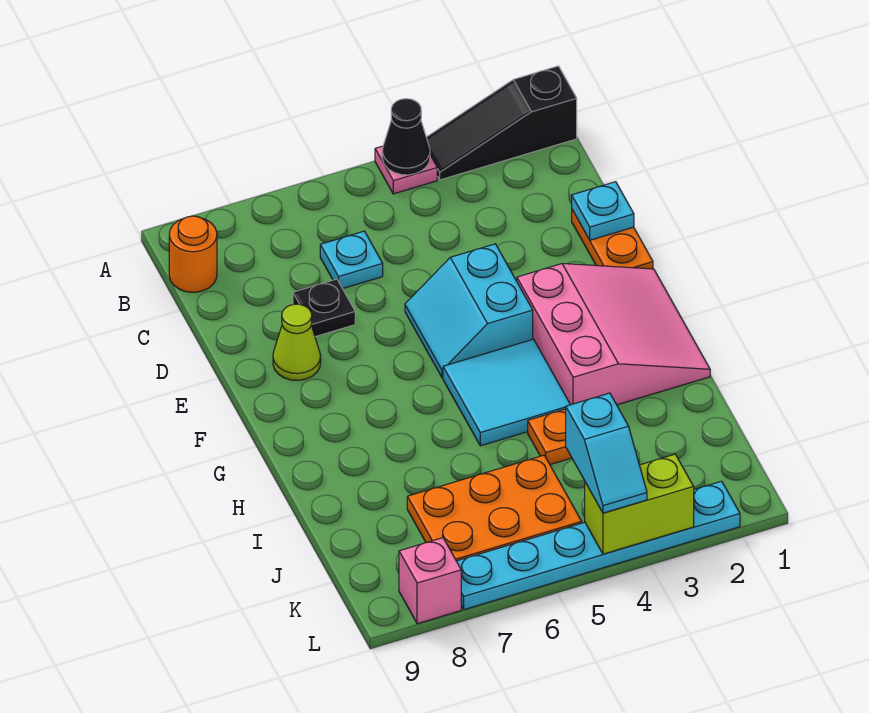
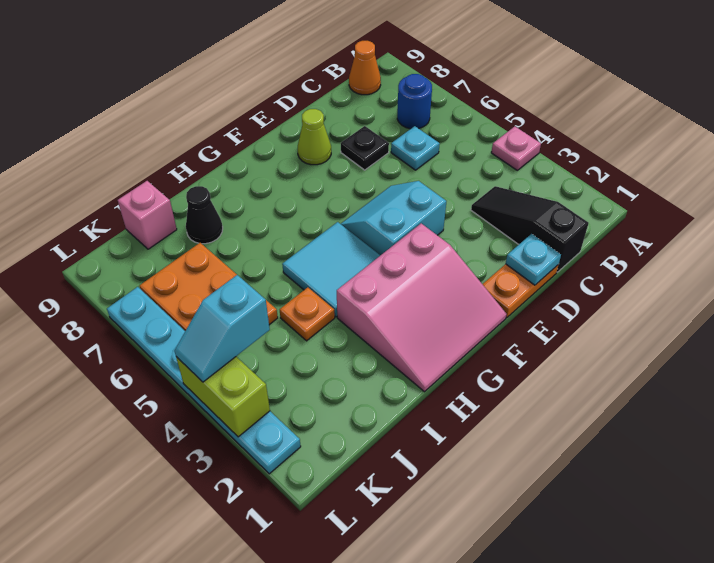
black 1x3 slope [426,66,577,180] -> black 1x3 slope moved to [471,186,589,272]
black 1x1 cone [382,99,430,175] -> black 1x1 cone moved to [186,186,223,244]
none -> blue 1x1 round brick [397,74,432,129]
orange 1x1 round brick [169,216,217,292] -> orange 1x1 cone [349,41,381,95]
pink 1x1 brick [399,538,461,624] -> pink 1x1 brick moved to [118,181,177,249]

